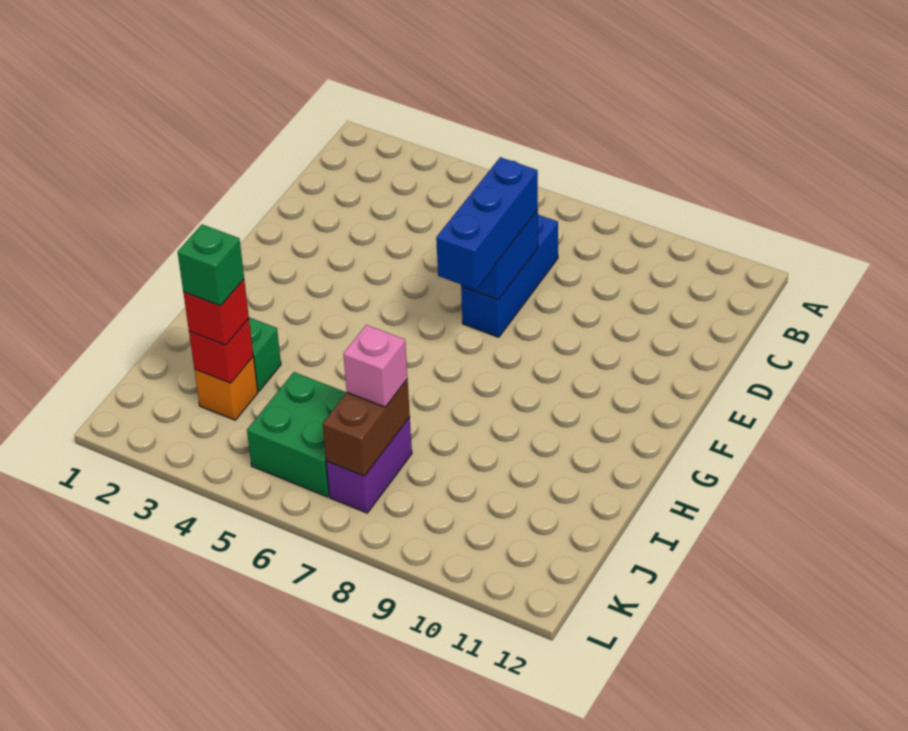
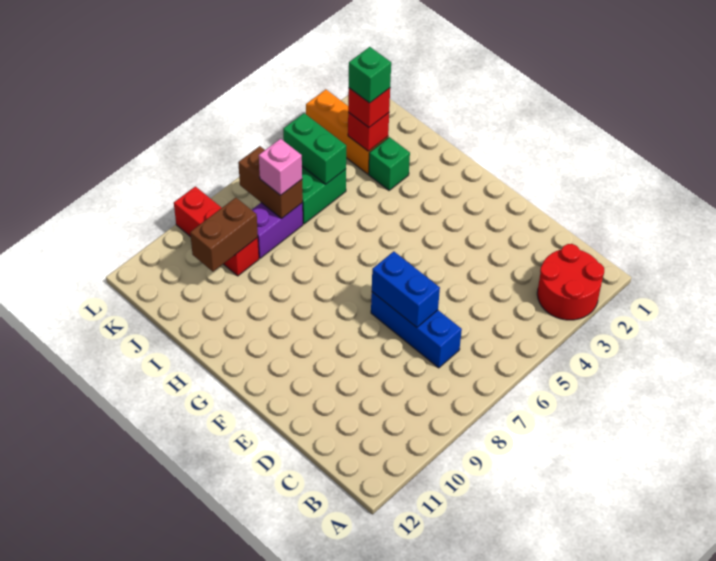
none -> red 2x2 round brick [537,244,604,320]
blue 1x3 brick [436,157,538,290] -> none
orange 1x1 brick [194,357,258,420] -> orange 1x3 brick [306,89,388,174]
none -> green 1x2 brick [283,113,346,184]
purple 1x2 brick [326,417,412,513] -> purple 1x2 brick turned to [252,203,303,258]
none -> red 1x3 brick [174,186,259,276]
none -> brown 1x2 brick [190,198,258,272]

